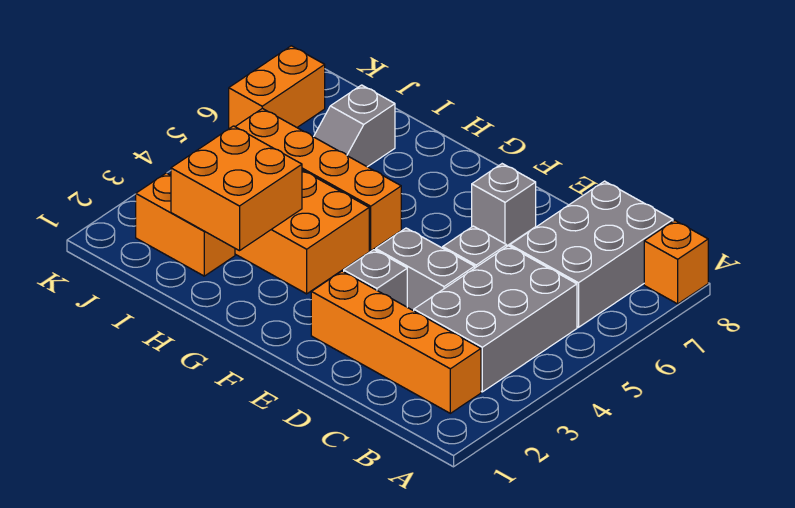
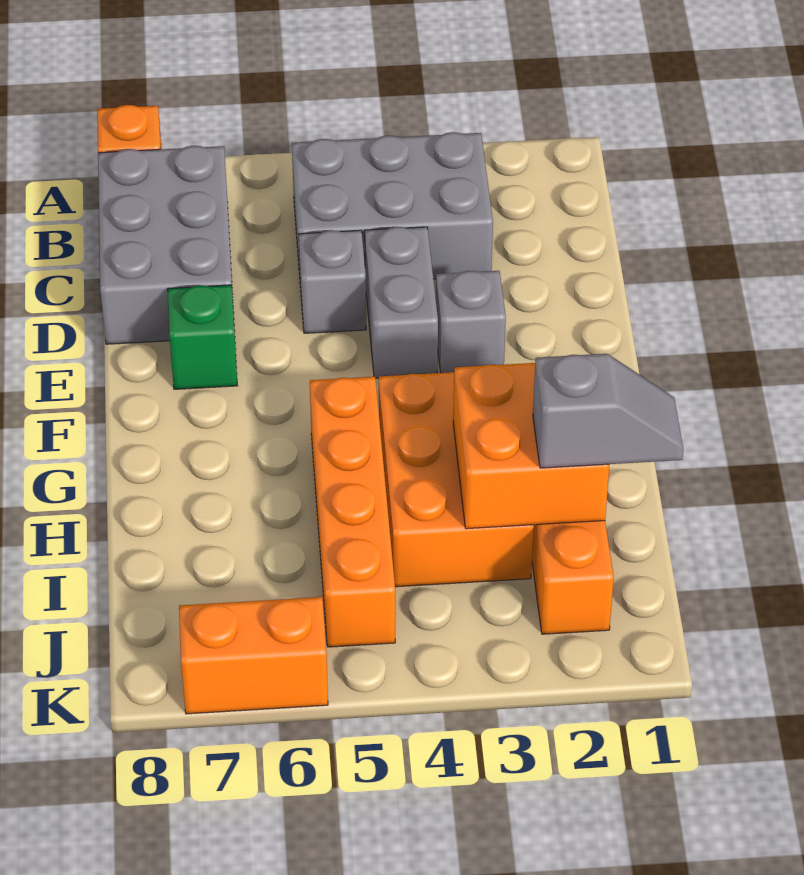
orange 1x4 brick [311,271,481,413] -> none
grey 2x3 brick [510,181,673,327] -> grey 2x3 brick turned to [98,146,234,344]
grey 1x1 brick [472,164,536,246] -> green 1x1 brick [168,285,238,389]
grey 1x2 slope [314,85,395,167] -> grey 1x2 slope moved to [533,354,684,468]

